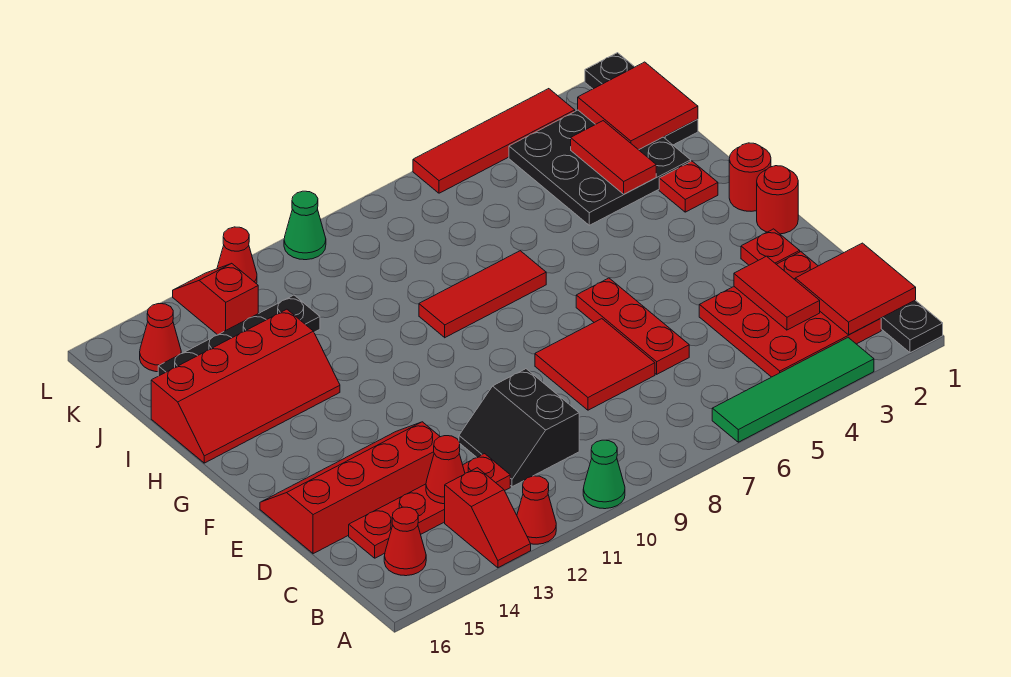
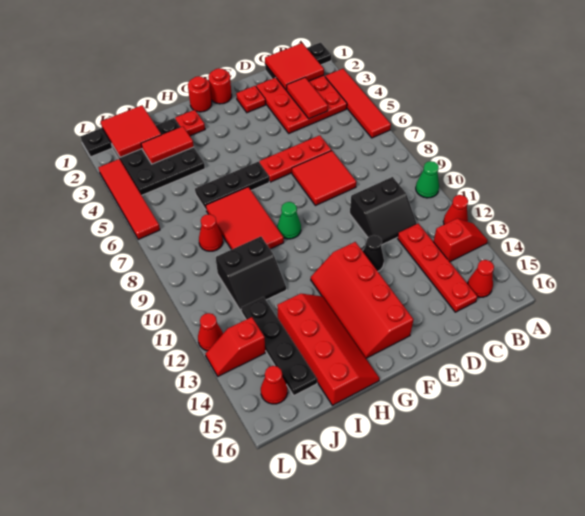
green 1x4 tile [712,338,874,442] -> red 1x4 tile [325,69,391,138]
red 1x2 tile [734,256,820,330] -> red 1x2 tile turned to [287,78,328,119]
red 1x1 cone [426,436,465,504] -> red 1x1 cone moved to [199,214,223,251]
red 2x4 slope [260,422,440,554] -> red 2x4 slope moved to [311,242,414,358]
none -> black 1x1 cone [363,235,384,271]
none -> black 1x3 plate [195,162,269,209]
red 1x3 tile [419,251,546,338] -> red 2x3 tile [206,187,284,250]
none -> black 2x2 slope [216,237,286,312]
green 1x1 cone [284,191,326,260] -> green 1x1 cone moved to [277,202,301,239]

